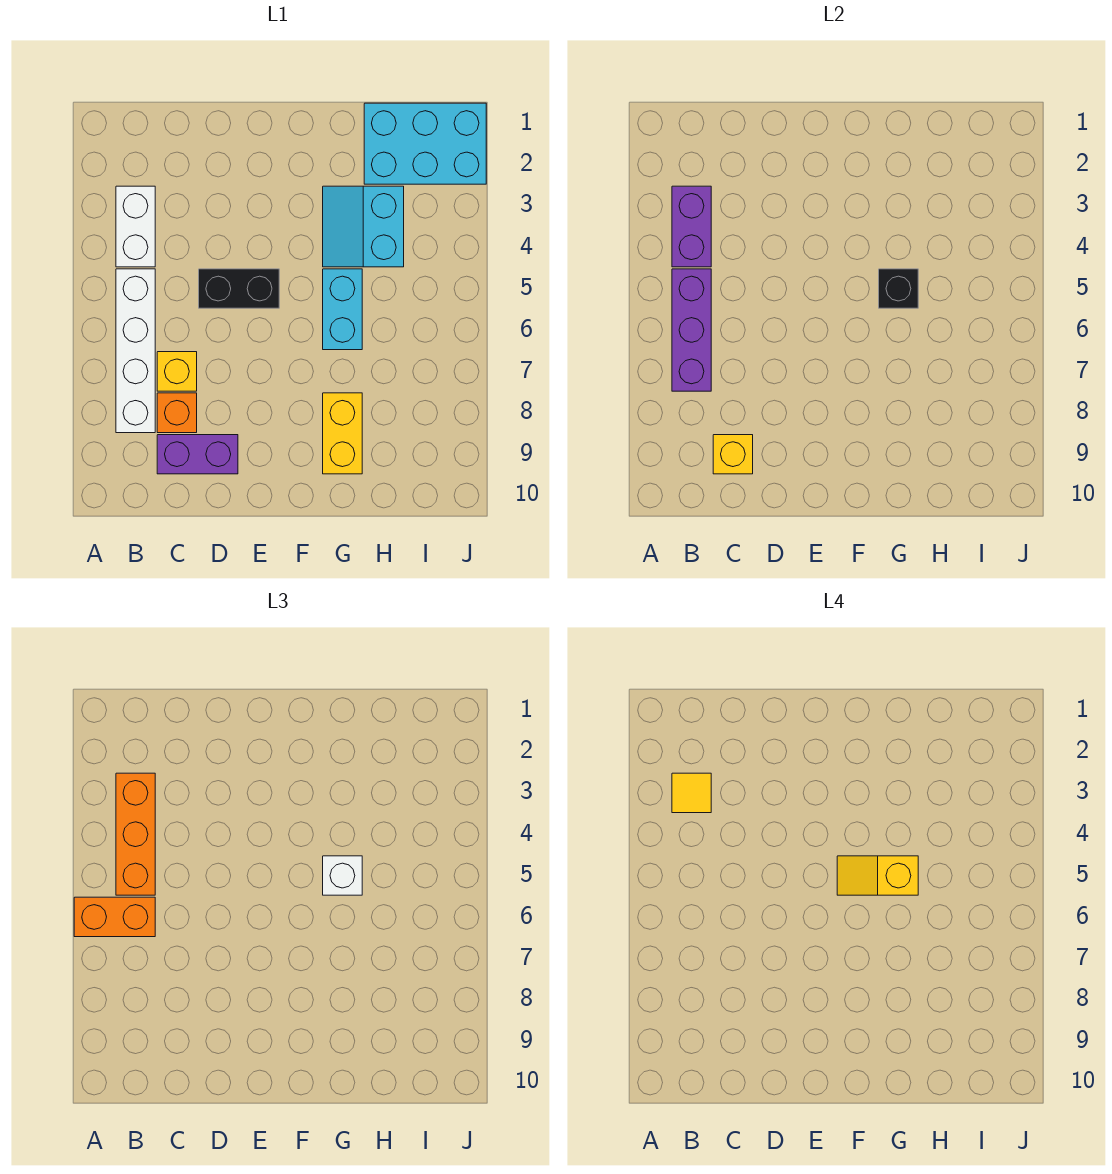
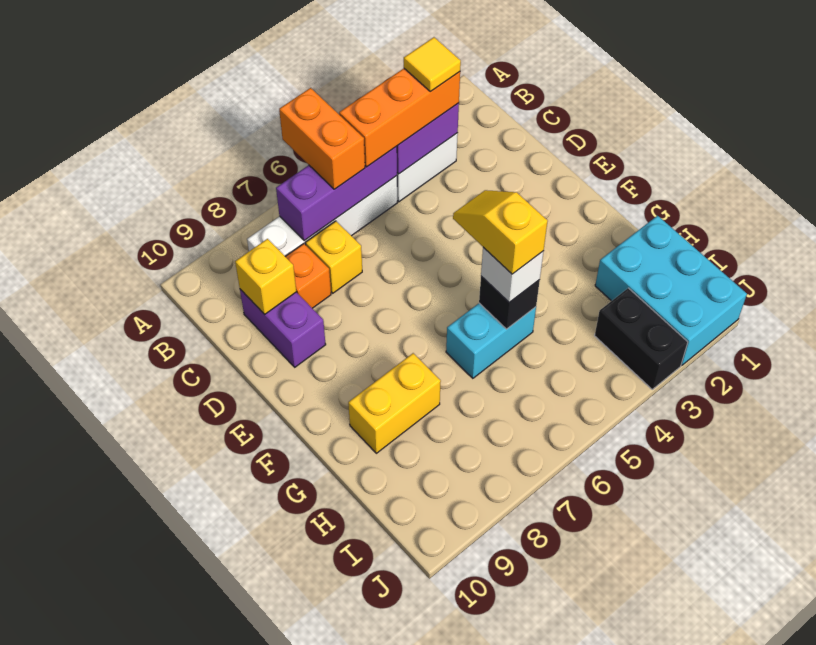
black 1x2 brick [199,269,279,308] -> black 1x2 brick moved to [595,288,688,389]
cyan 2x2 slope [323,186,404,267] -> none

